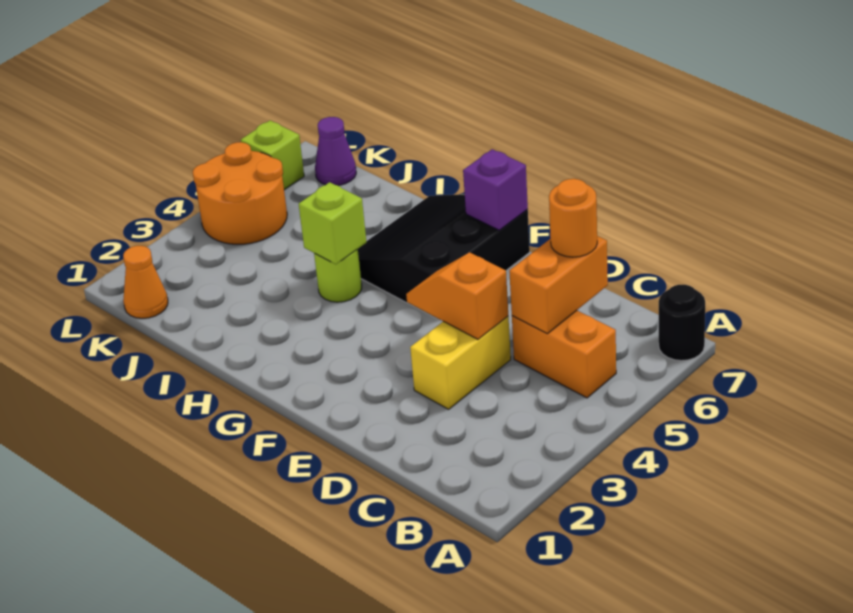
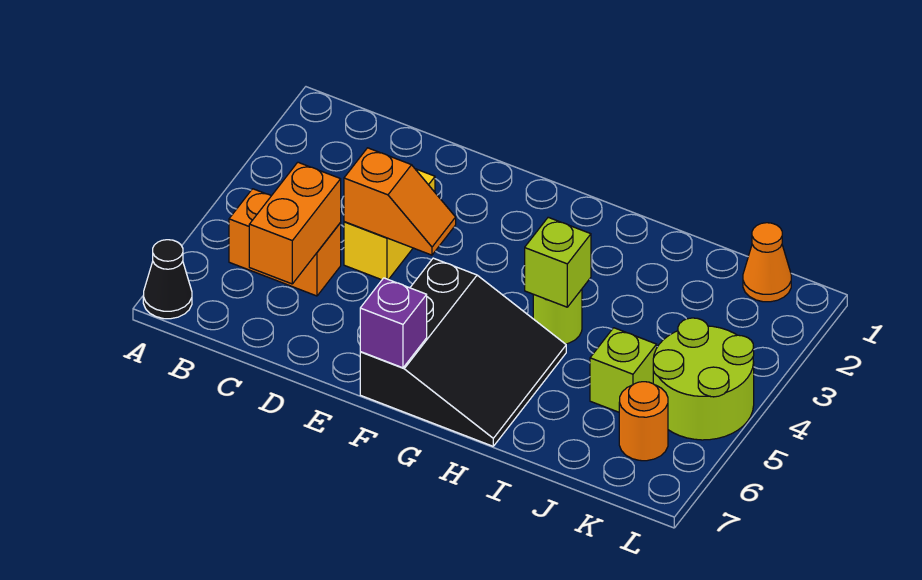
black 1x1 round brick [659,285,705,361] -> black 1x1 cone [143,240,192,319]
orange 1x1 round brick [549,179,597,257] -> orange 1x1 round brick moved to [619,382,668,461]
orange 2x2 round brick [193,142,287,244] -> lime 2x2 round brick [653,318,754,440]
purple 1x1 cone [315,117,356,185] -> none
lime 1x1 brick [241,121,304,190] -> lime 1x1 brick moved to [590,328,657,412]

